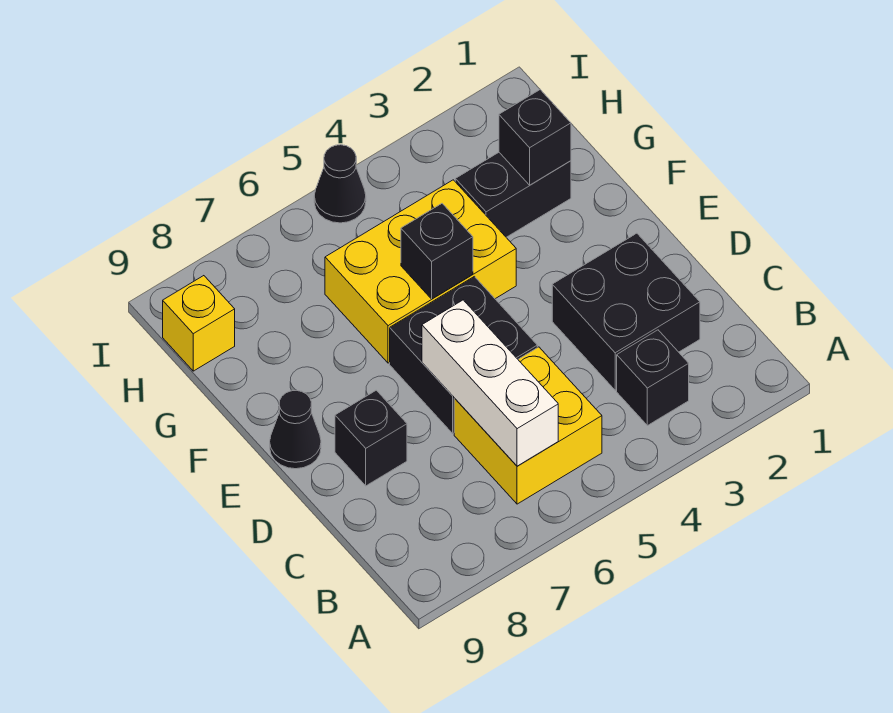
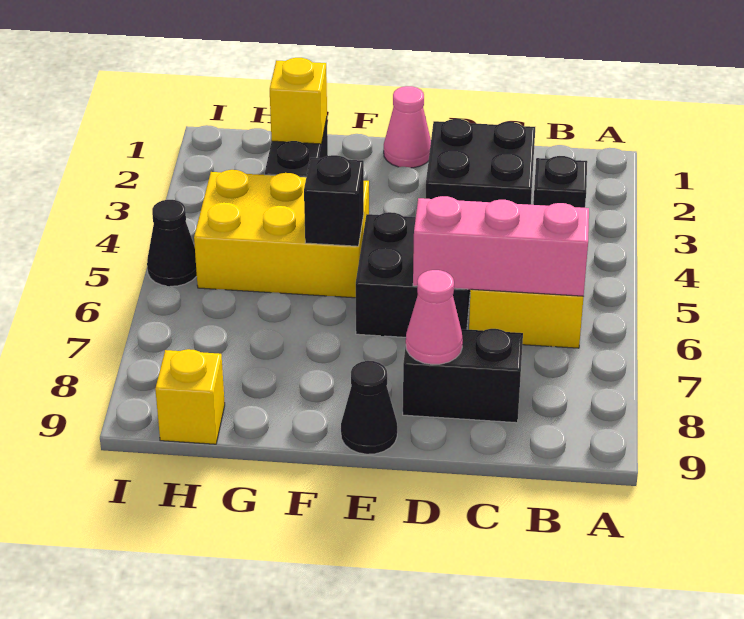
white 1x3 brick [422,300,558,466] -> pink 1x3 brick [413,196,589,296]
black 1x1 brick [335,390,407,486] -> black 1x2 brick [403,329,523,423]
none -> pink 1x1 cone [406,270,463,364]
none -> pink 1x1 cone [384,86,431,168]
yellow 2x3 brick [325,180,516,363] -> yellow 2x3 brick turned to [194,170,369,298]
black 1x1 brick [499,90,571,185] -> yellow 1x1 brick [270,58,327,144]

